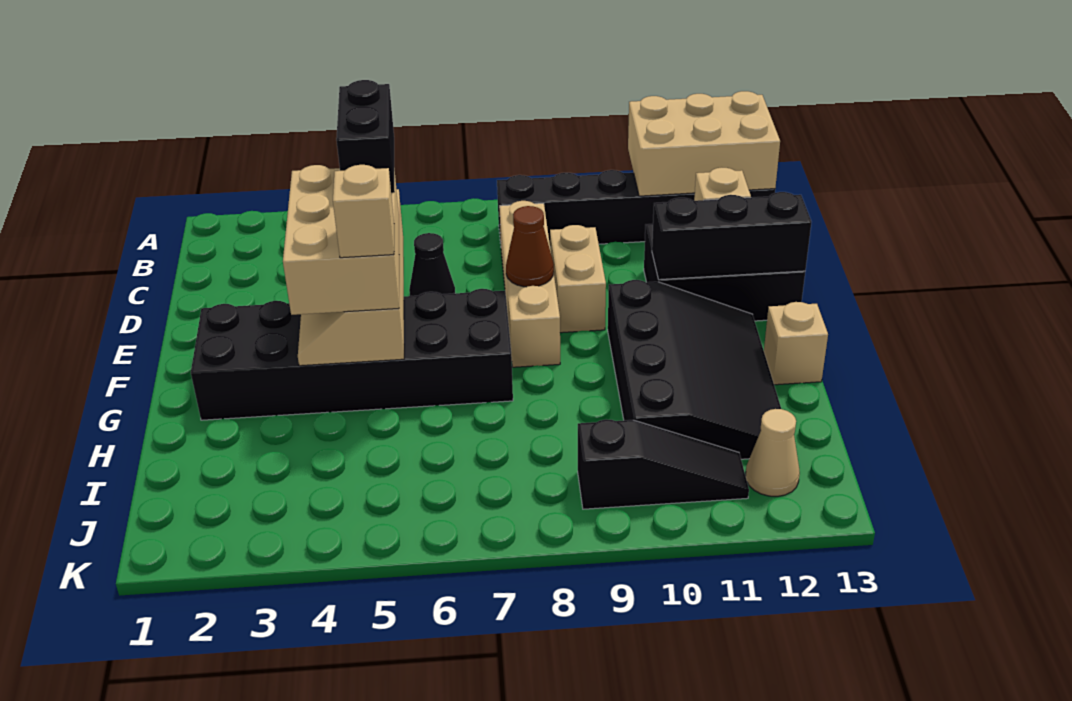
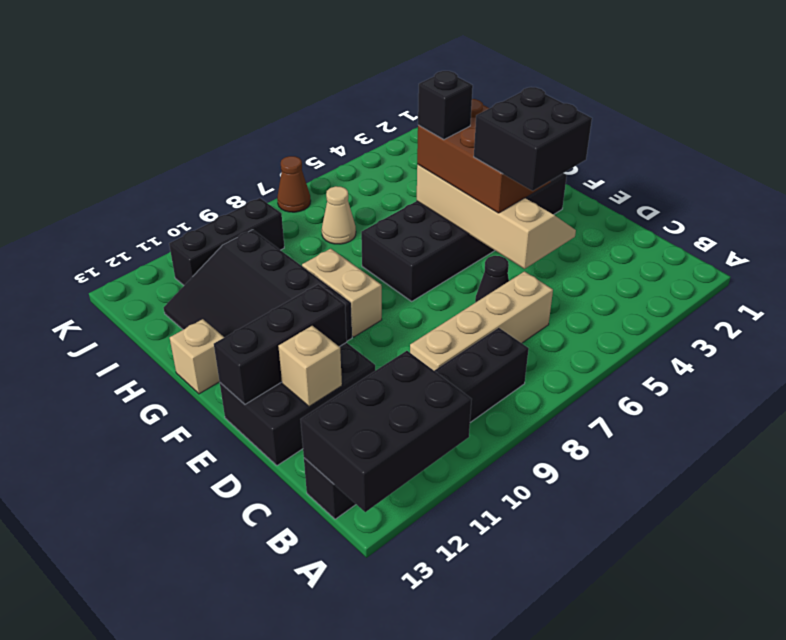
tan 2x3 brick [628,91,780,196] -> black 2x3 brick [300,351,472,512]
tan 1x4 brick [499,201,560,367] -> tan 1x4 brick turned to [410,271,553,370]
black 1x2 brick [336,80,394,192] -> black 2x2 brick [474,87,592,191]
tan 1x2 brick [550,225,606,333] -> tan 1x2 brick moved to [302,249,382,337]
tan 2x3 brick [283,165,399,315] -> brown 2x3 brick [417,99,551,213]
brown 1x1 cone [506,206,554,287] -> brown 1x1 cone moved to [277,156,311,212]
tan 1x1 brick [333,165,394,258] -> black 1x1 brick [418,71,473,140]
black 1x3 slope [578,419,749,509] -> black 1x3 brick [169,198,284,285]
tan 1x1 cone [746,409,800,496] -> tan 1x1 cone moved to [322,186,356,244]

